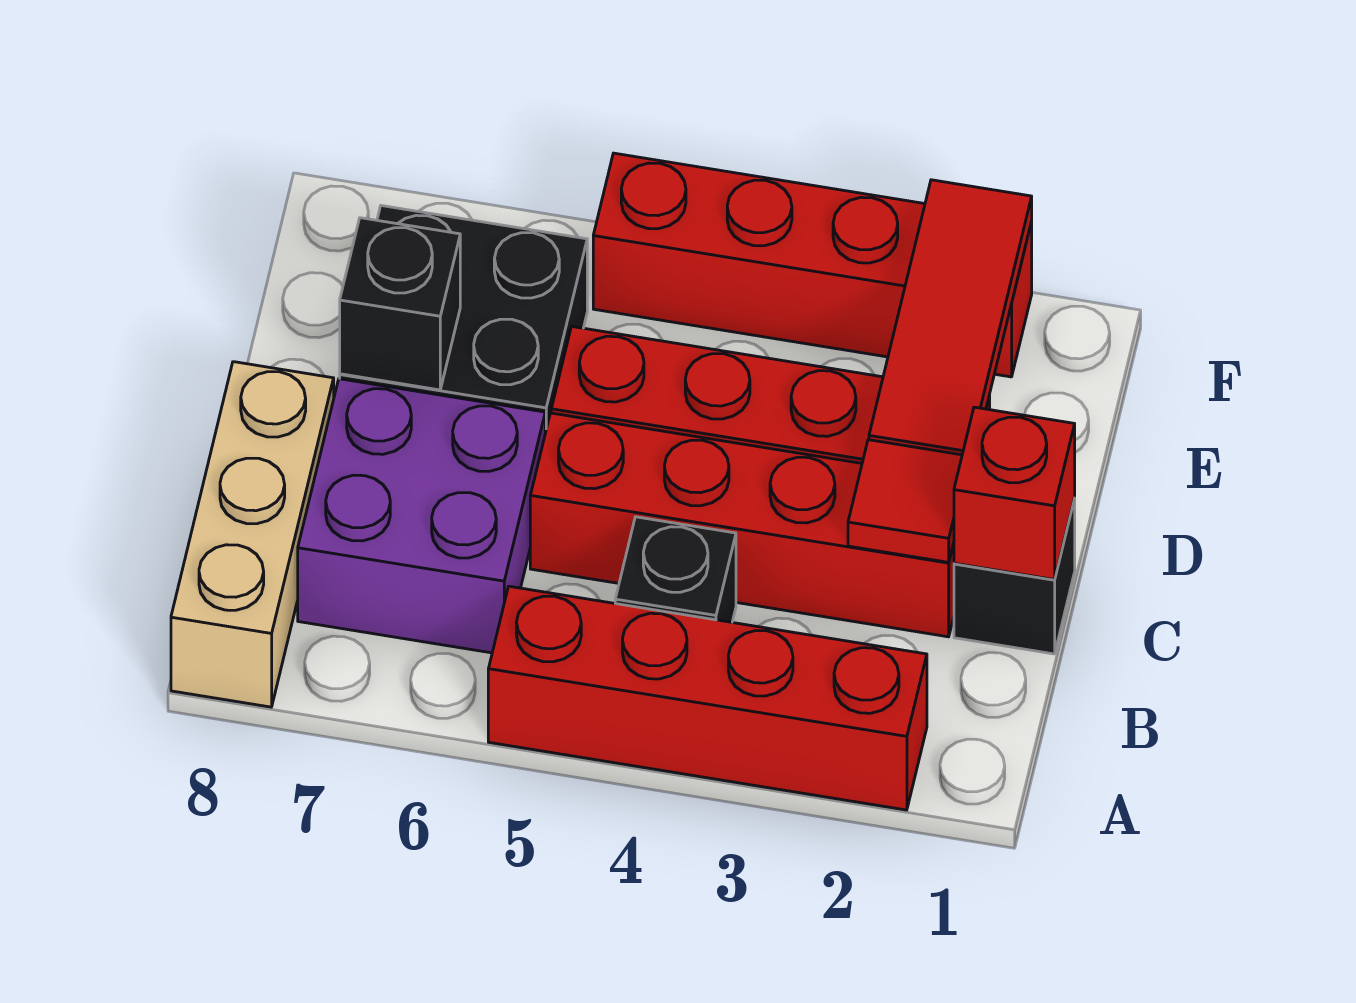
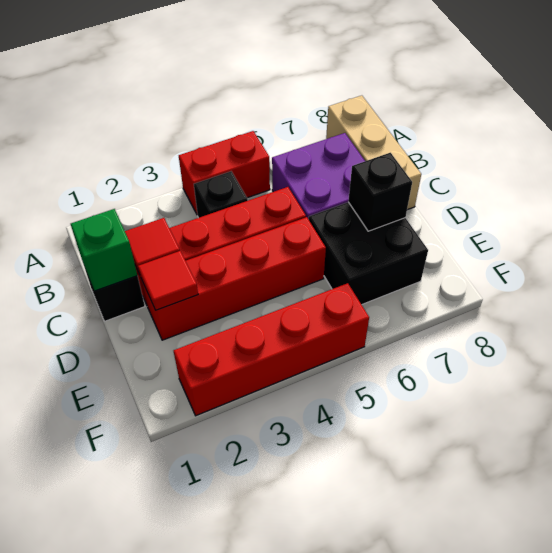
red 1x4 brick [488,586,927,810] -> red 1x2 brick [179,131,270,215]
red 1x1 brick [954,407,1075,580] -> green 1x1 brick [71,209,137,291]
red 1x3 tile [869,180,1032,455] -> red 1x1 tile [138,251,198,310]

